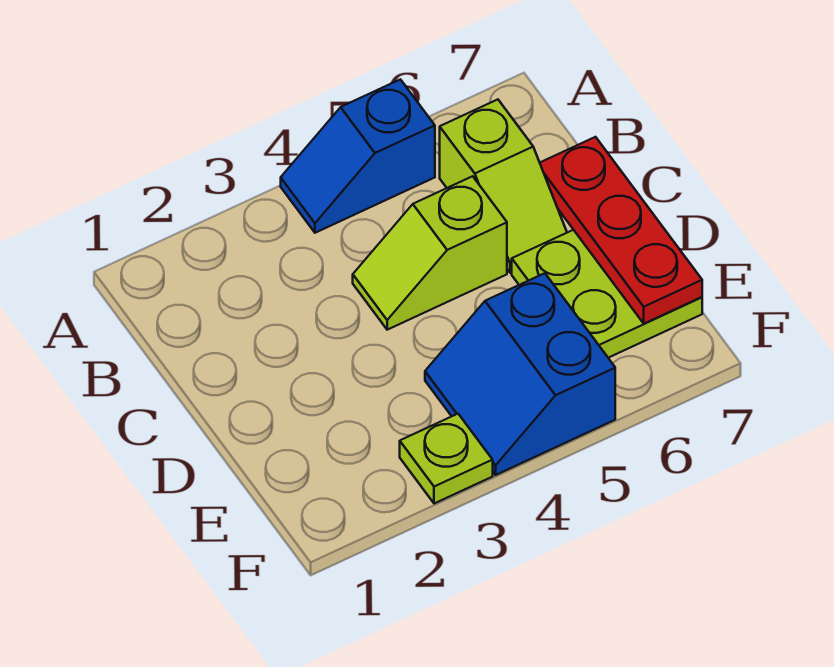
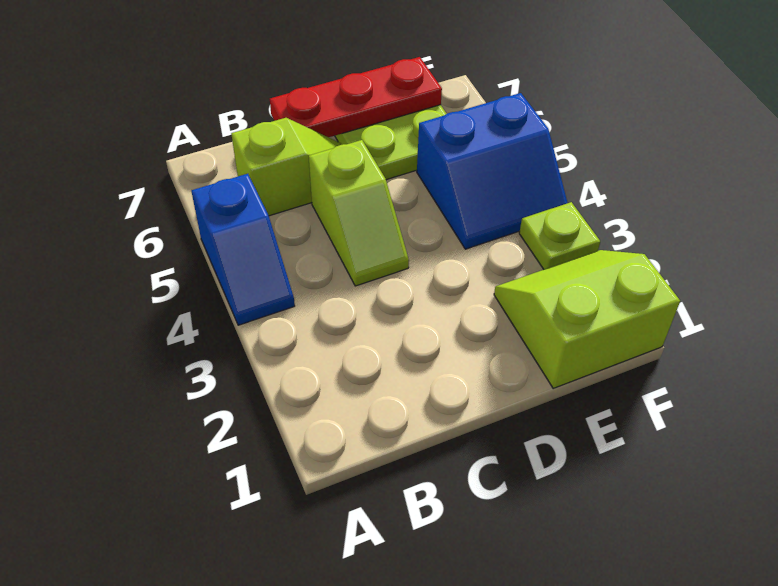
none -> lime 2x2 slope [494,250,680,388]

